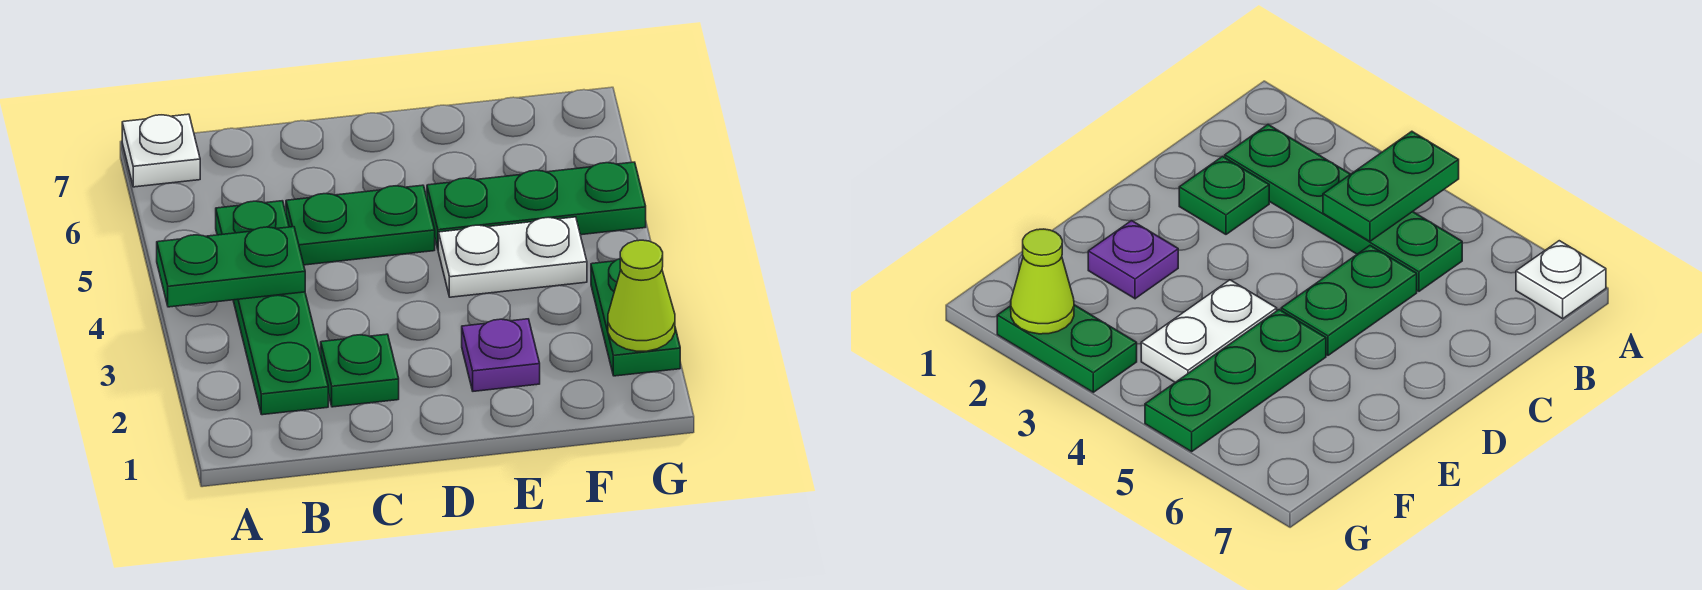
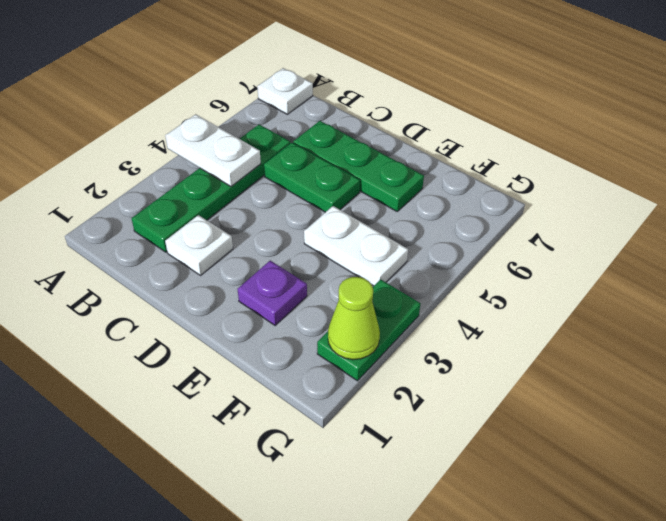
green 1x2 plate [157,227,305,307] -> white 1x2 plate [165,114,261,187]
green 1x1 plate [321,334,399,407] -> white 1x1 plate [165,215,233,275]
green 1x3 plate [427,162,646,249] -> green 1x3 plate moved to [293,121,424,211]

